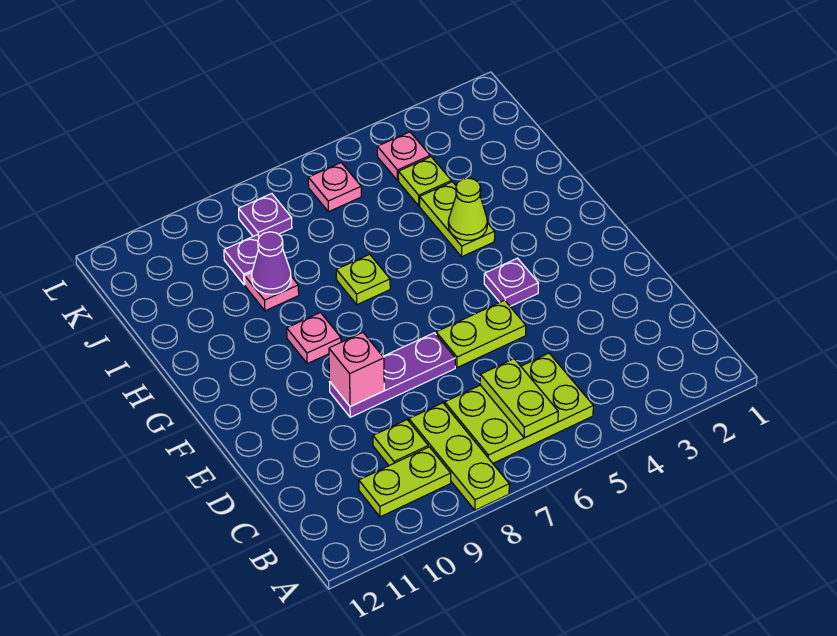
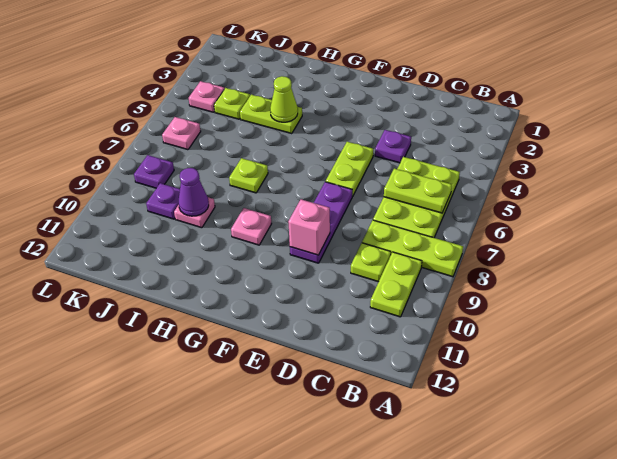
purple 1x1 plate [484,258,538,306] -> purple 1x1 plate moved to [375,130,411,163]

